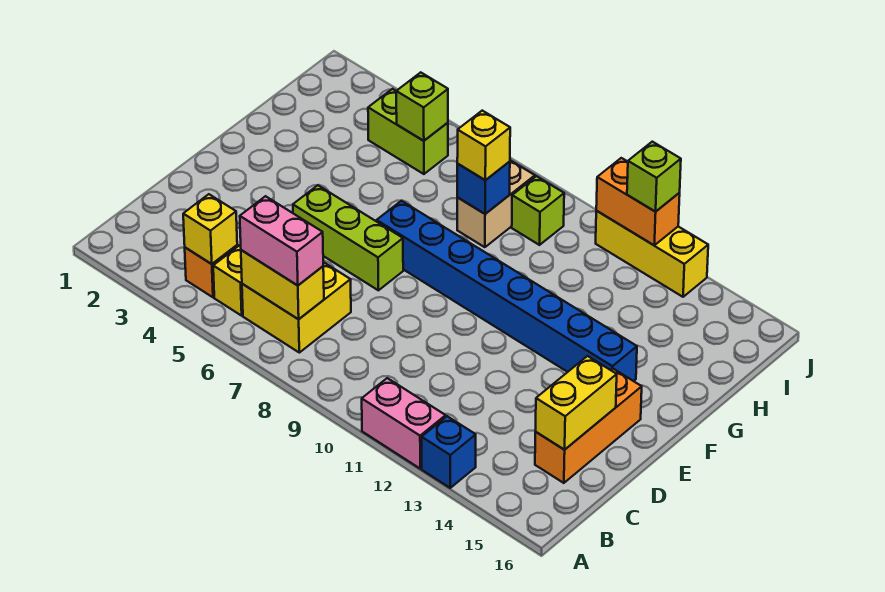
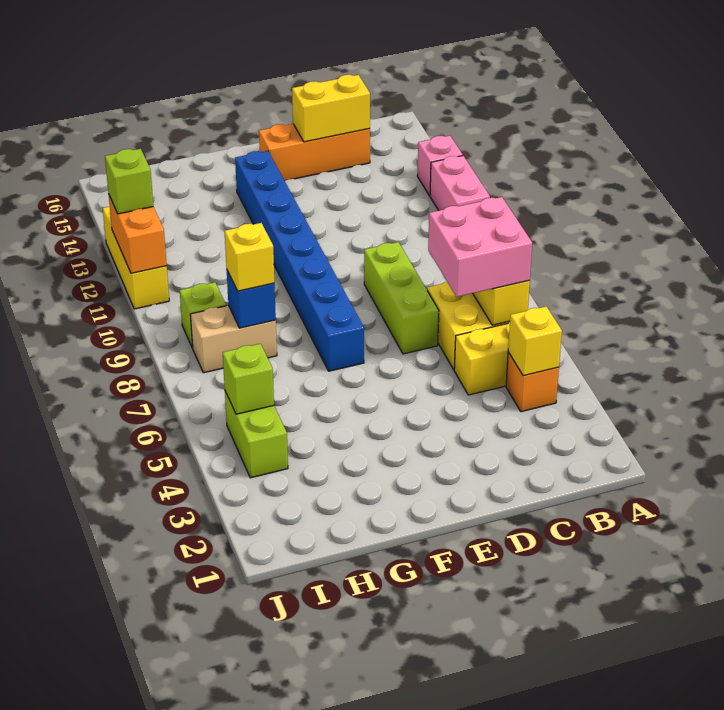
blue 1x1 brick [422,416,476,488] -> pink 1x1 brick [417,136,463,196]
pink 1x2 brick [240,196,323,286] -> pink 2x2 brick [428,197,532,297]
lime 1x3 brick [293,185,403,290] -> lime 1x3 brick moved to [364,242,439,354]

